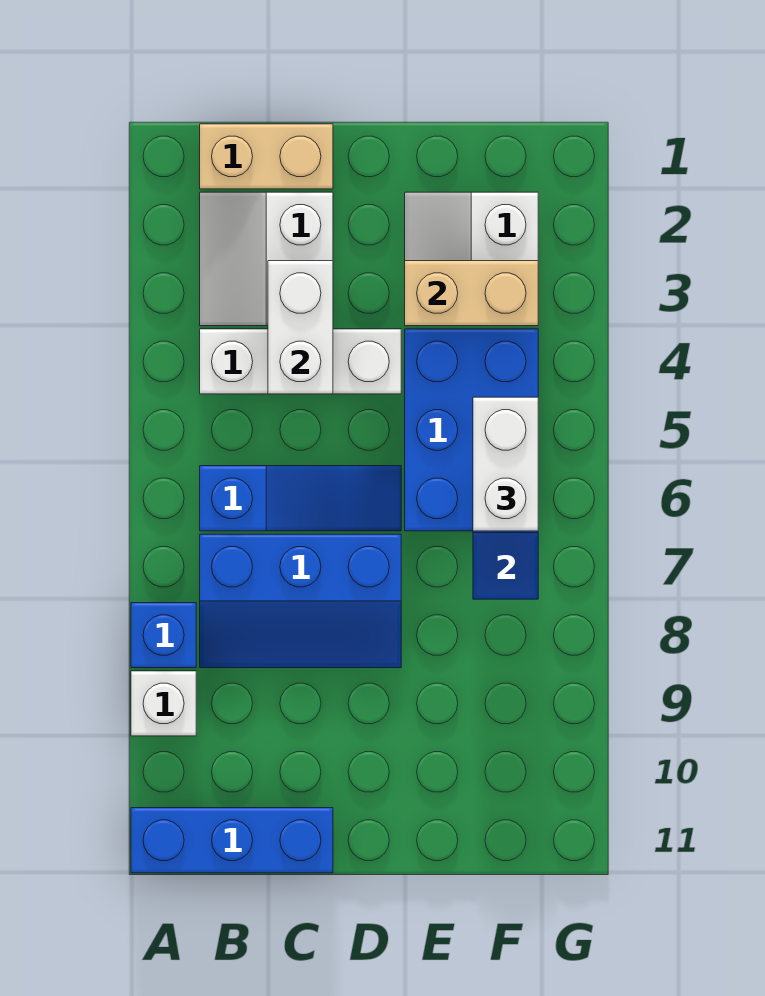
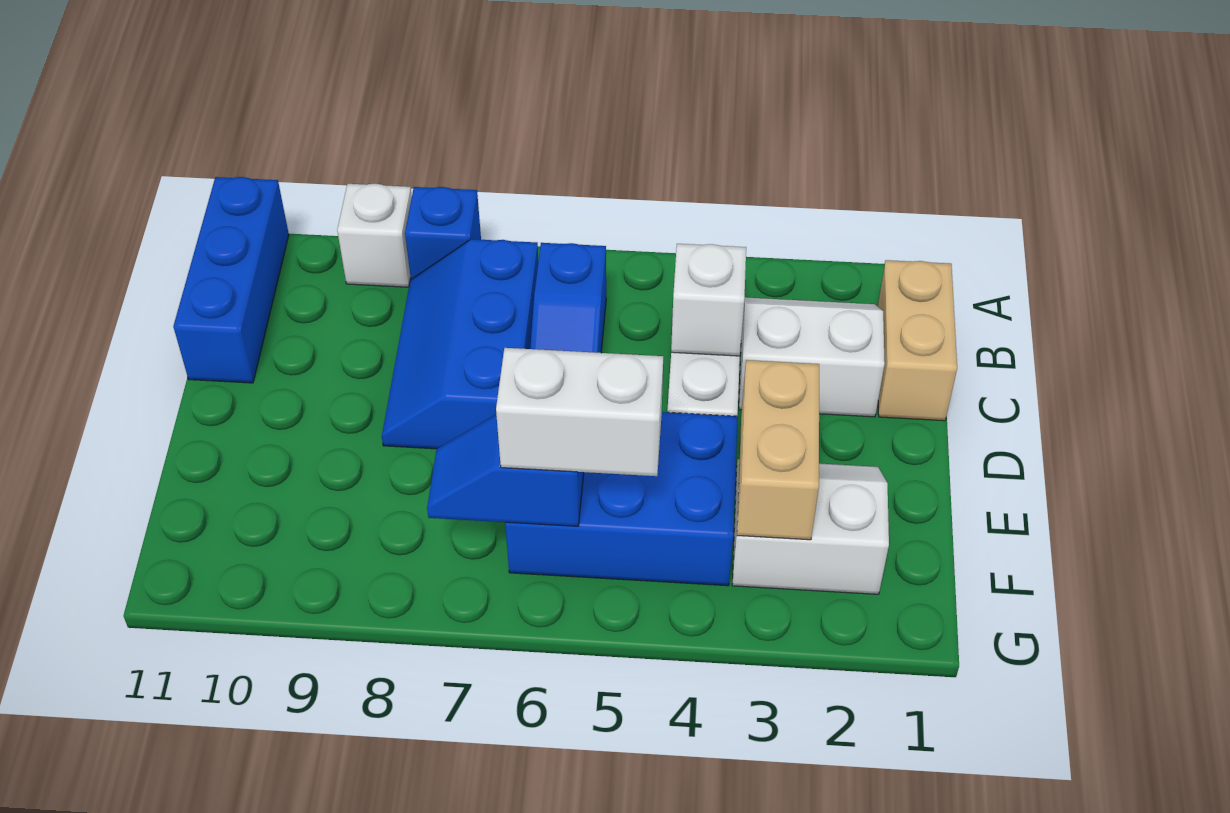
white 1x2 brick [268,261,333,394] -> white 1x1 brick [671,244,746,356]

